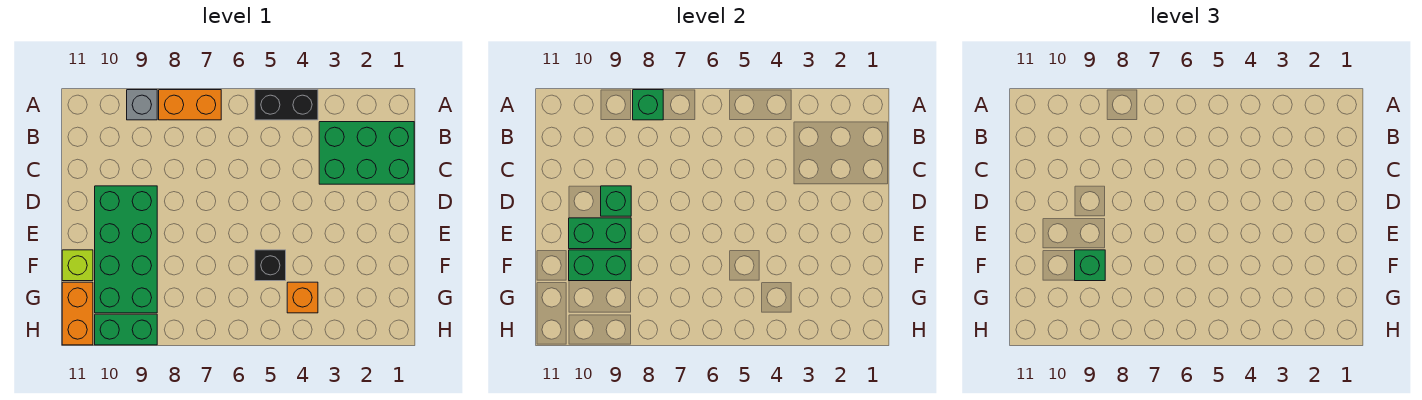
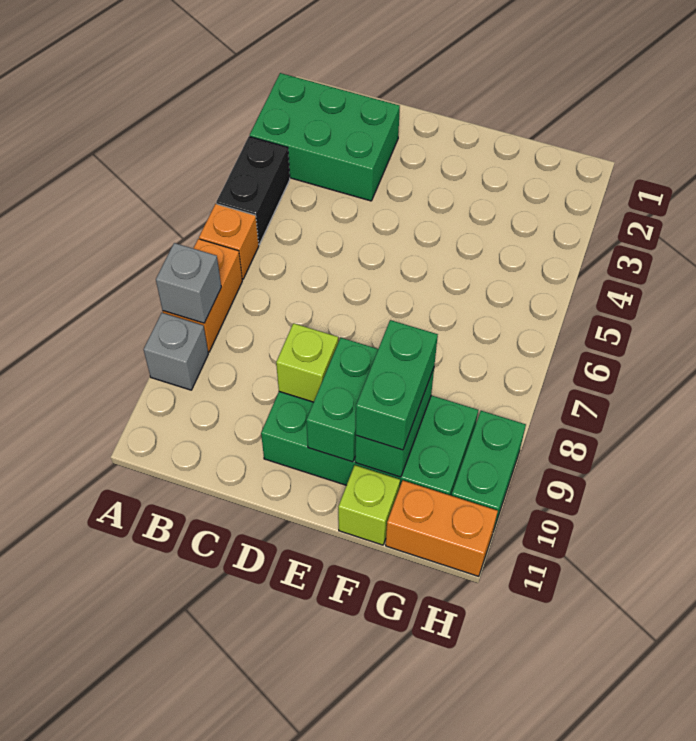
green 1x1 brick [633,90,663,120] -> grey 1x1 brick [156,243,221,323]
green 2x3 brick [319,122,414,184] -> green 2x3 brick turned to [250,73,400,201]
green 1x1 brick [601,186,631,216] -> lime 1x1 brick [276,323,338,402]
black 1x1 brick [255,250,286,281] -> none
green 1x1 brick [1075,250,1105,281] -> green 1x2 brick [356,320,438,450]
orange 1x1 brick [287,282,318,313] -> orange 1x1 brick moved to [199,204,259,279]

